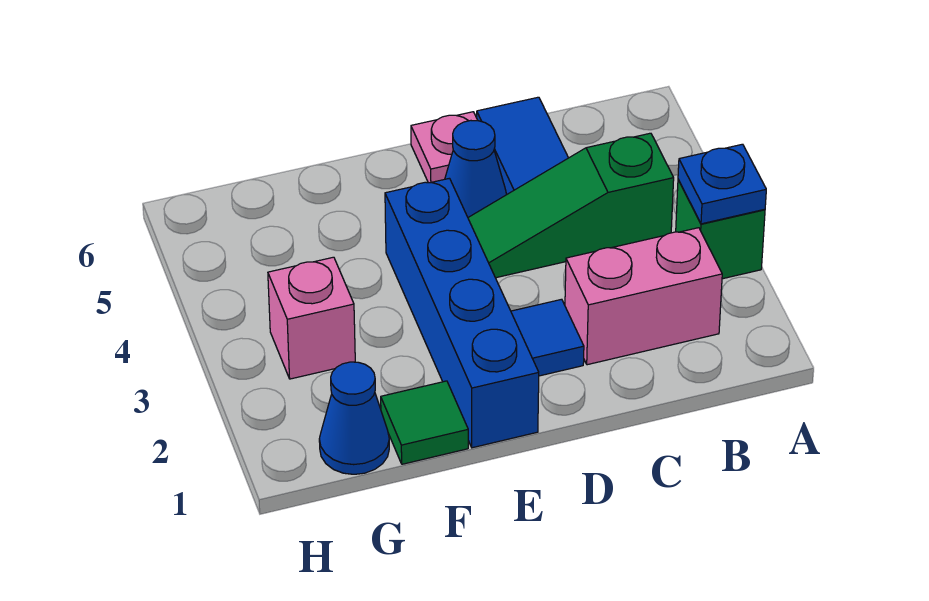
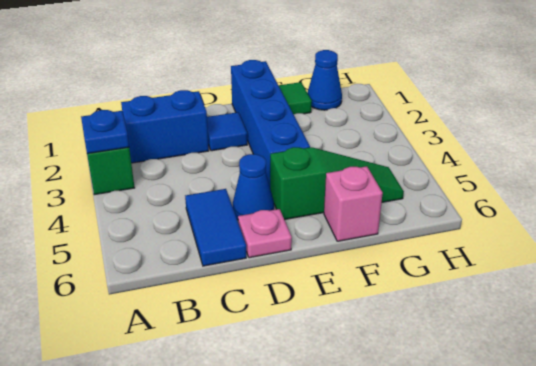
pink 1x2 brick [565,228,722,365] -> blue 1x2 brick [121,90,209,163]
green 1x3 slope [468,133,674,278] -> green 1x3 slope moved to [270,147,404,220]
pink 1x1 brick [268,257,355,379] -> pink 1x1 brick moved to [324,166,383,241]

